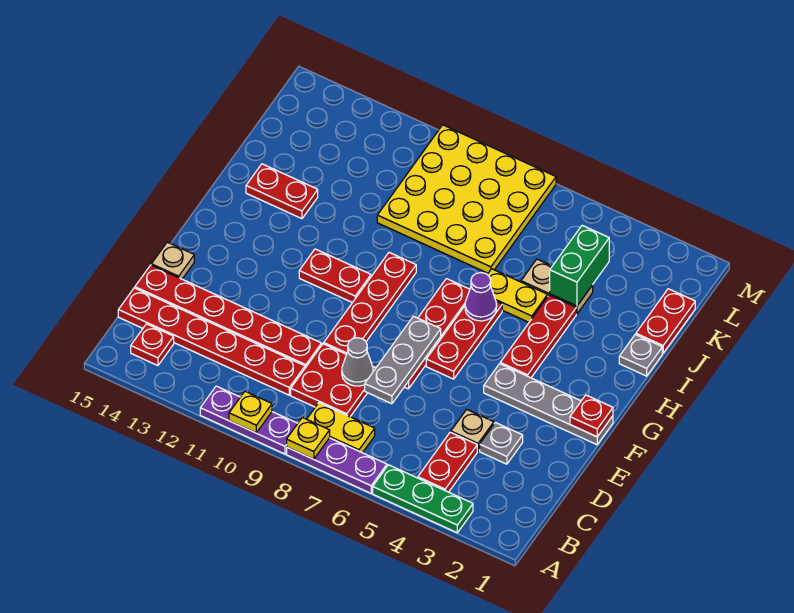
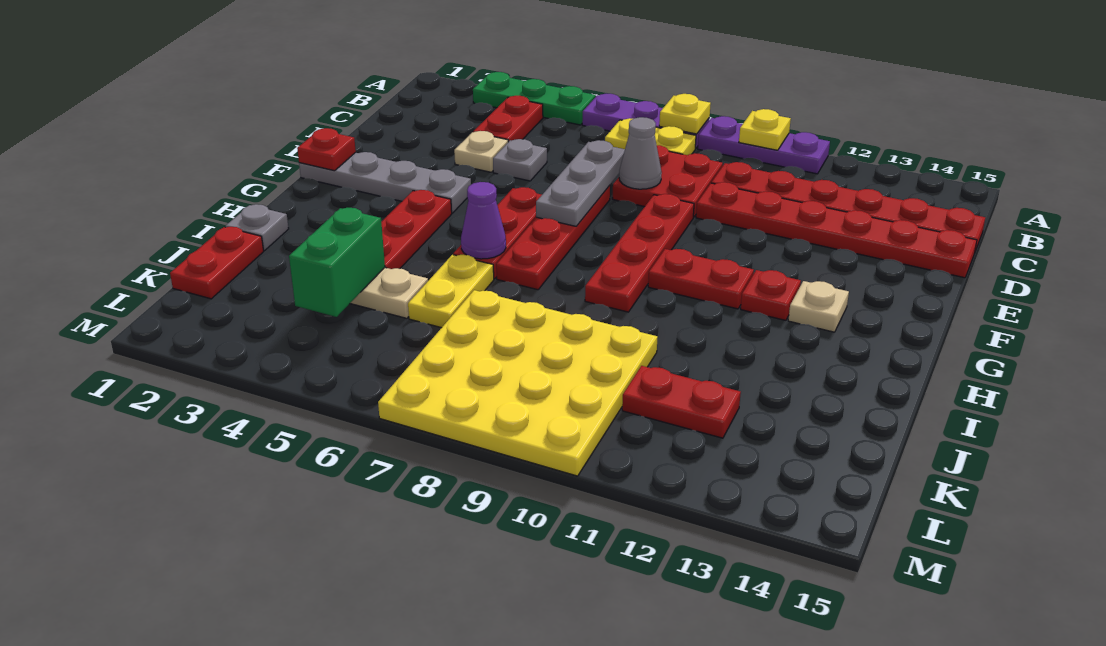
red 1x1 plate [131,324,174,366] -> red 1x1 plate moved to [741,270,801,320]
grey 1x1 plate [480,423,523,464] -> grey 1x1 plate moved to [493,139,547,181]
tan 1x1 plate [151,242,194,279] -> tan 1x1 plate moved to [788,281,849,332]
yellow 1x2 plate [487,269,548,322] -> yellow 1x2 plate turned to [408,255,494,328]
red 1x2 plate [246,164,318,219] -> red 1x2 plate moved to [622,366,741,438]

